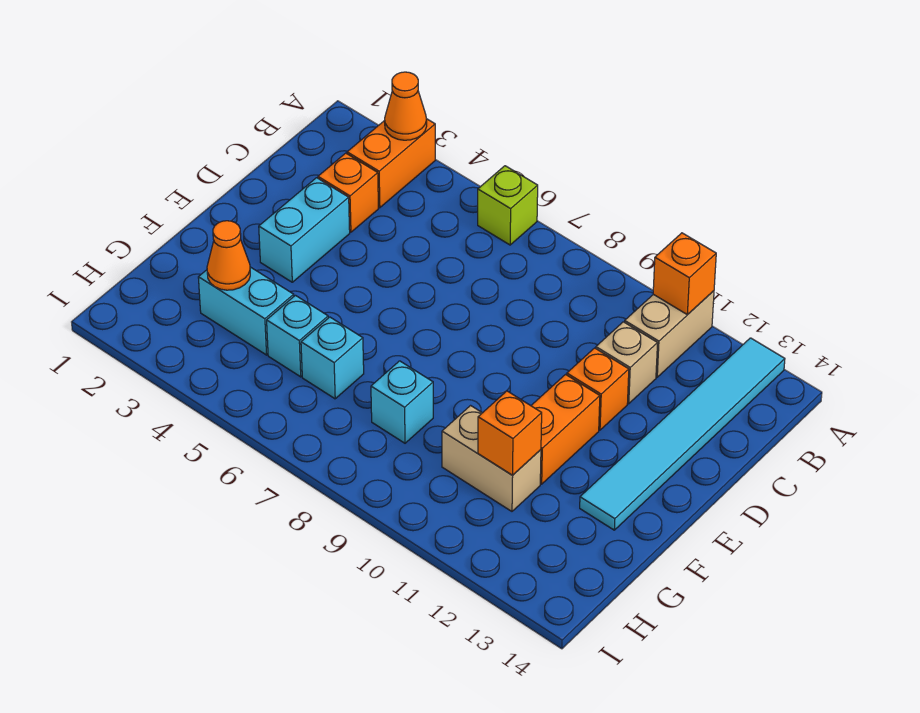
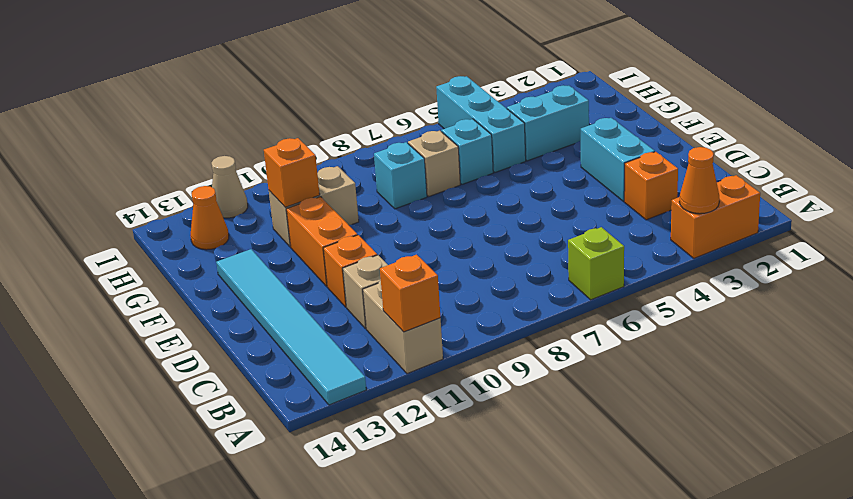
orange 1x2 brick [347,119,435,208] -> orange 1x2 brick turned to [671,175,760,258]
orange 1x1 cone [207,221,250,290] -> orange 1x1 cone moved to [190,186,229,250]
cyan 1x1 brick [267,295,328,377] -> cyan 1x3 brick [436,76,526,172]
none -> tan 1x1 brick [408,131,460,196]
none -> tan 1x1 cone [212,156,248,218]

